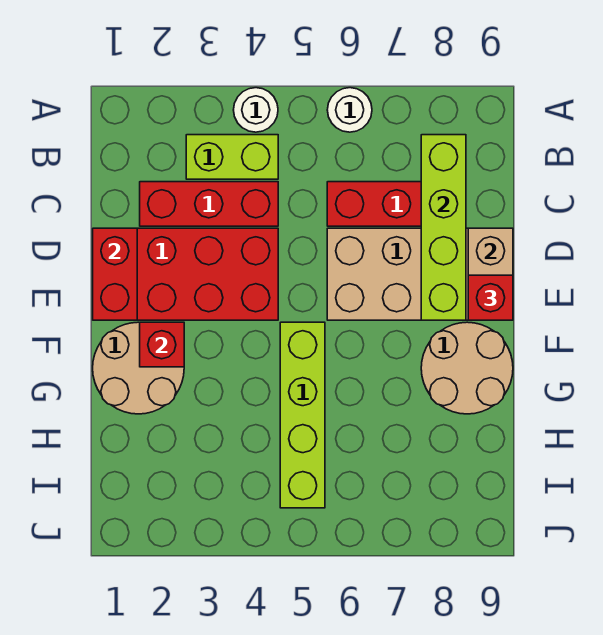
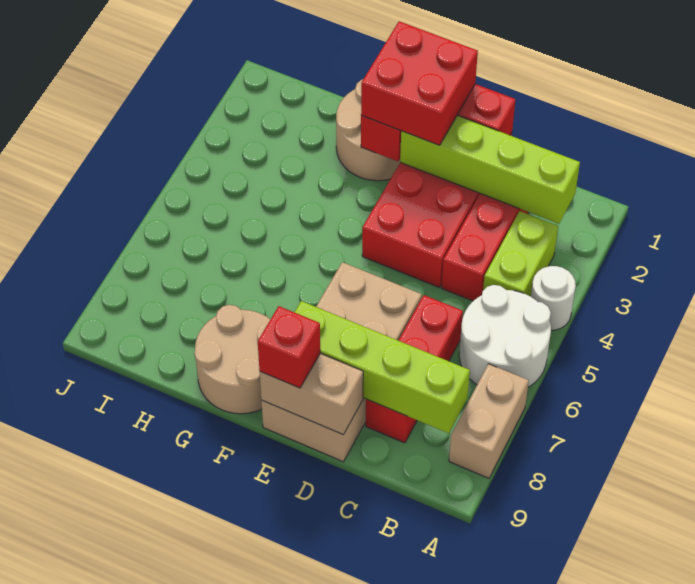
white 1x1 round brick [327,88,372,132] -> white 2x2 round brick [459,285,551,387]
none -> tan 1x2 brick [449,364,529,478]
none -> red 2x2 brick [361,21,478,145]
lime 1x4 brick [280,322,325,508] -> lime 1x4 brick moved to [400,115,580,224]

